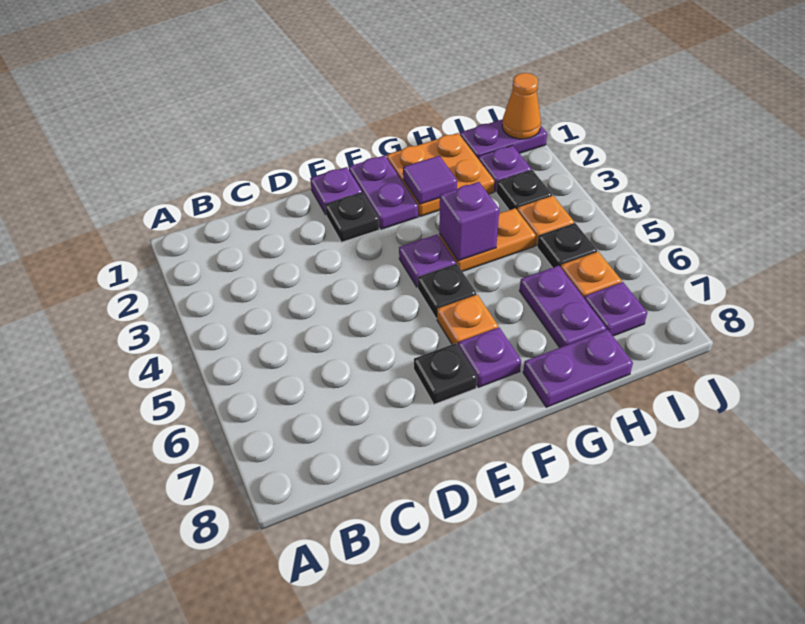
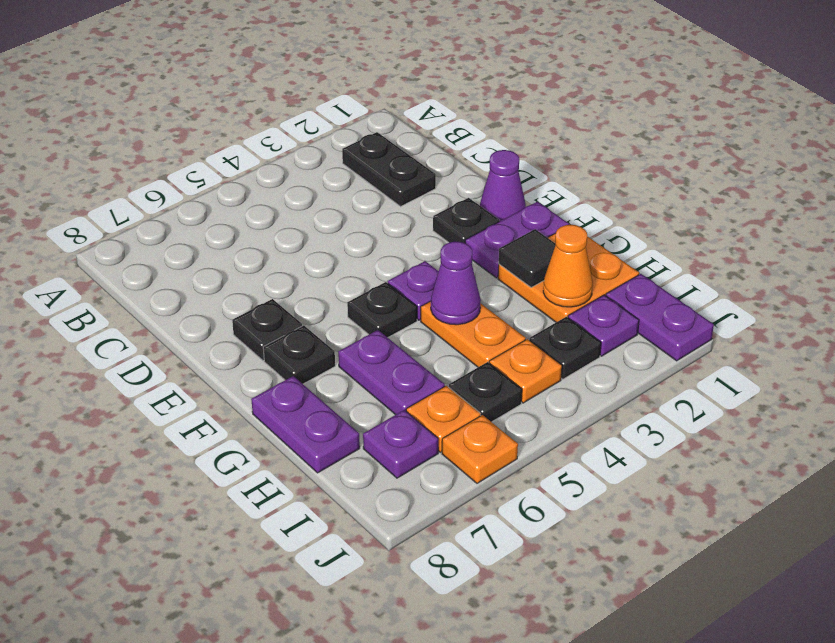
none -> black 1x2 plate [342,132,436,206]
purple 1x1 plate [310,167,362,214] -> purple 1x1 cone [480,150,526,221]
orange 1x1 plate [437,295,498,345] -> orange 1x1 plate moved to [442,415,518,483]
purple 1x1 plate [458,327,521,387] -> black 1x1 plate [263,325,335,384]
purple 1x1 tile [403,156,457,204] -> black 1x1 tile [499,229,555,287]
purple 1x1 brick [439,182,499,261] -> purple 1x1 cone [431,241,481,325]
purple 1x2 plate [519,266,606,348] -> purple 1x2 plate turned to [338,330,445,415]
orange 1x1 cone [502,73,541,139] -> orange 1x1 cone moved to [543,225,593,307]

